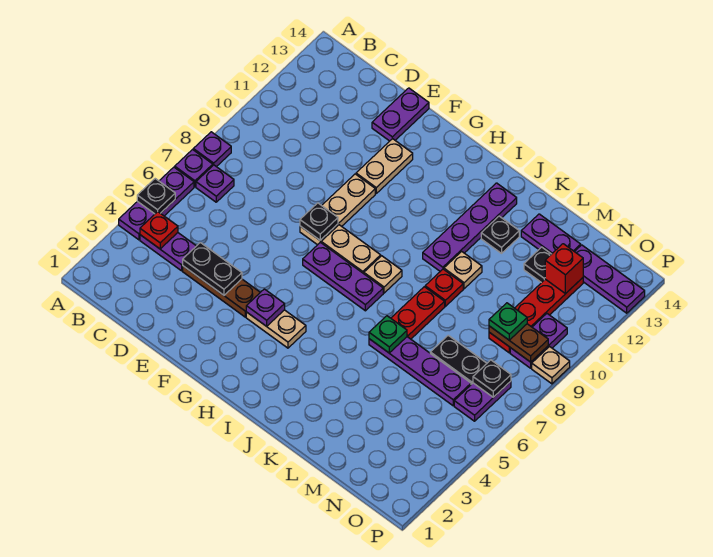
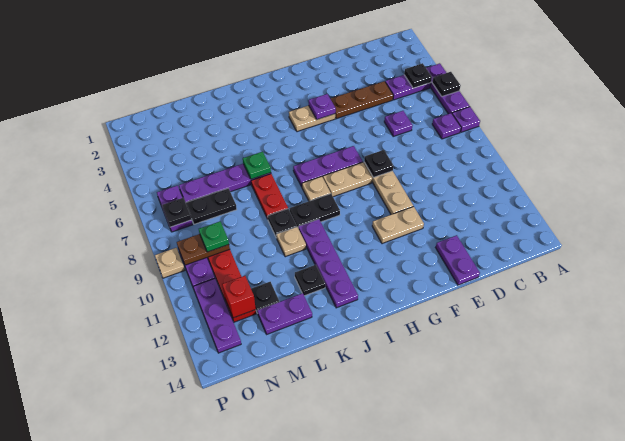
purple 1x1 plate [193,132,231,167] -> purple 1x1 plate moved to [384,111,413,136]
red 1x1 plate [140,212,178,249] -> black 1x1 plate [404,63,432,88]
black 1x2 plate [183,243,242,295] -> black 1x2 plate moved to [290,194,340,227]
tan 1x2 plate [356,139,413,193] -> tan 1x2 plate turned to [372,206,424,244]
red 1x1 plate [425,269,463,306] -> black 1x1 plate [268,209,297,238]
purple 1x3 plate [575,245,645,313] -> purple 1x3 plate turned to [193,278,241,353]

